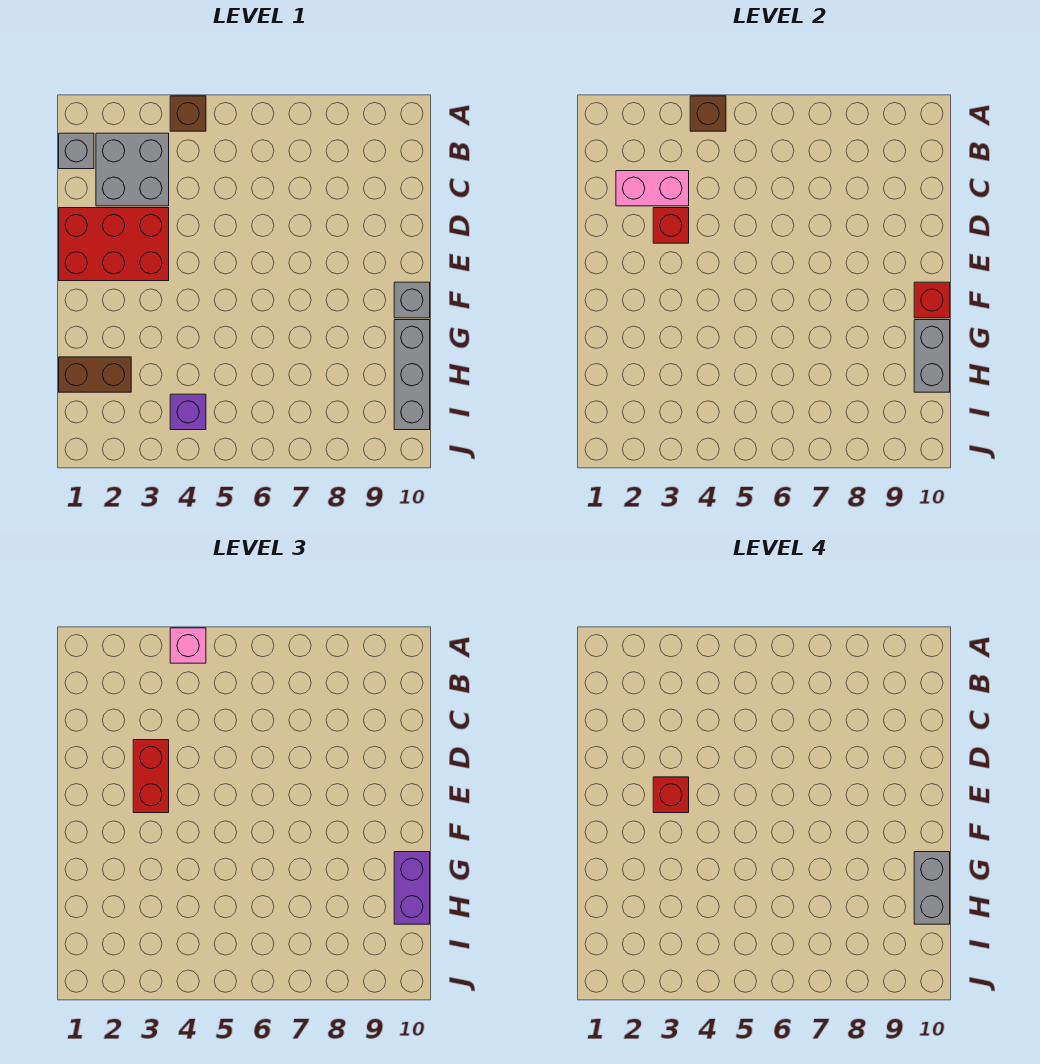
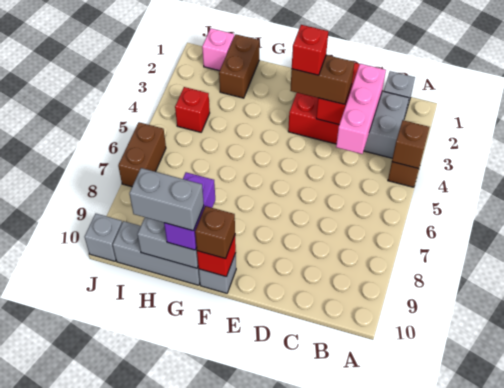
pink 1x1 brick [170,628,206,663] -> pink 1x1 brick moved to [202,28,234,71]
pink 1x2 brick [616,171,689,206] -> pink 1x3 brick [336,64,386,154]
red 1x2 brick [133,740,169,813] -> brown 1x2 brick [290,55,354,104]
none -> brown 1x1 brick [195,206,235,259]
purple 1x2 brick [394,852,430,924] -> purple 1x2 brick turned to [164,172,215,250]
purple 1x1 brick [170,394,206,430] -> red 1x1 brick [175,87,210,132]
none -> brown 1x2 brick [118,122,166,187]
none -> grey 1x1 brick [85,214,122,261]

